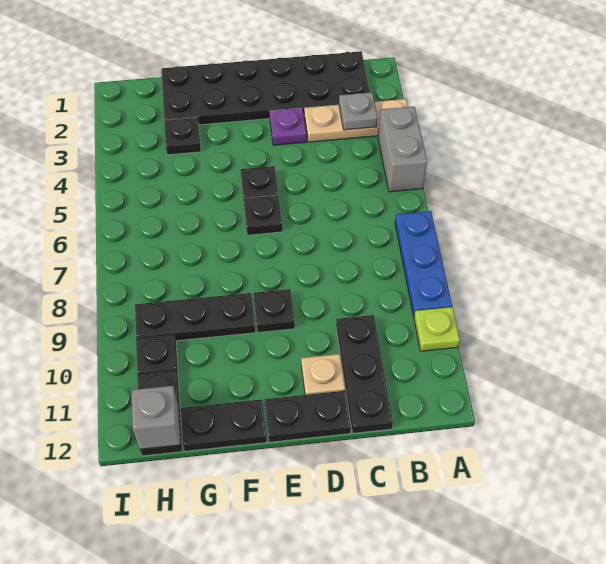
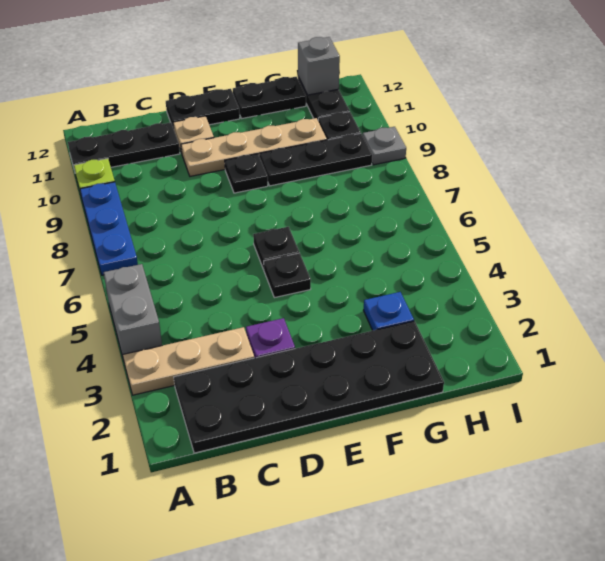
grey 1x1 plate [339,92,378,130] -> grey 1x1 plate moved to [363,127,406,165]
black 1x3 plate [336,315,393,433] -> black 1x3 plate turned to [68,122,180,171]
none -> tan 1x4 plate [181,118,327,176]
black 1x1 plate [164,117,201,155] -> blue 1x1 plate [363,292,414,331]

